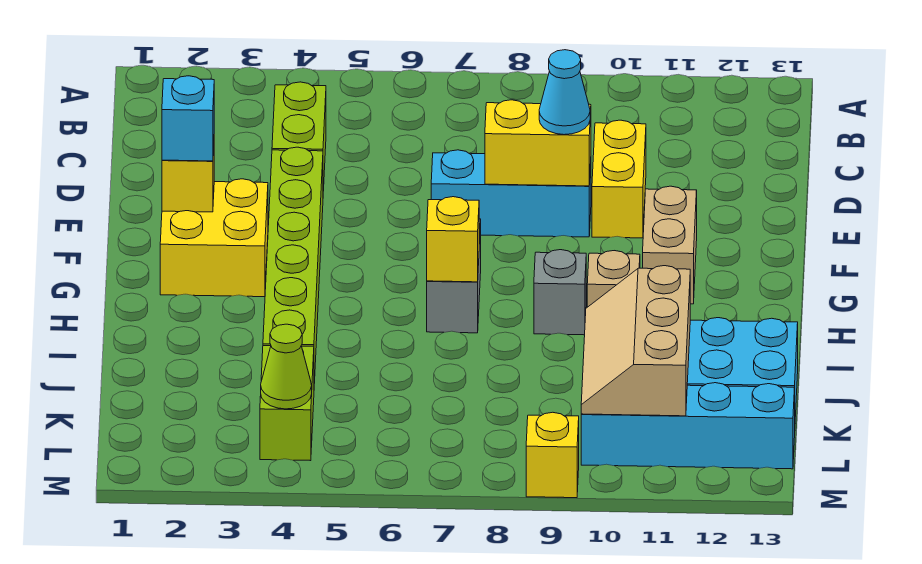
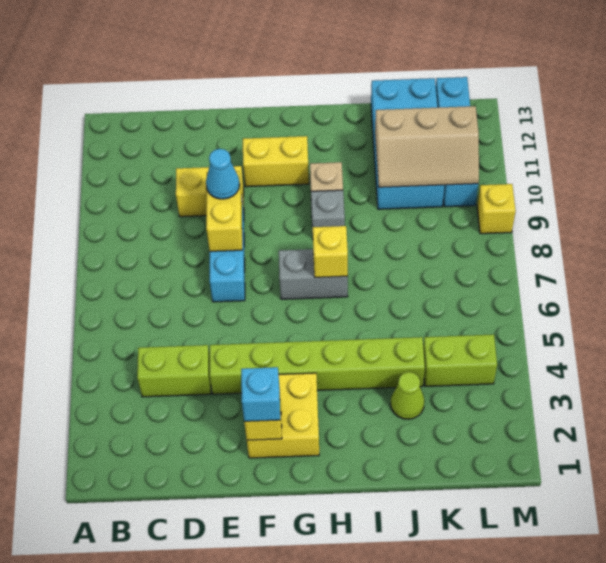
tan 1x2 brick [643,186,697,304] -> yellow 1x2 brick [243,136,309,187]
lime 1x1 cone [261,324,312,409] -> lime 1x1 cone moved to [390,372,425,419]

